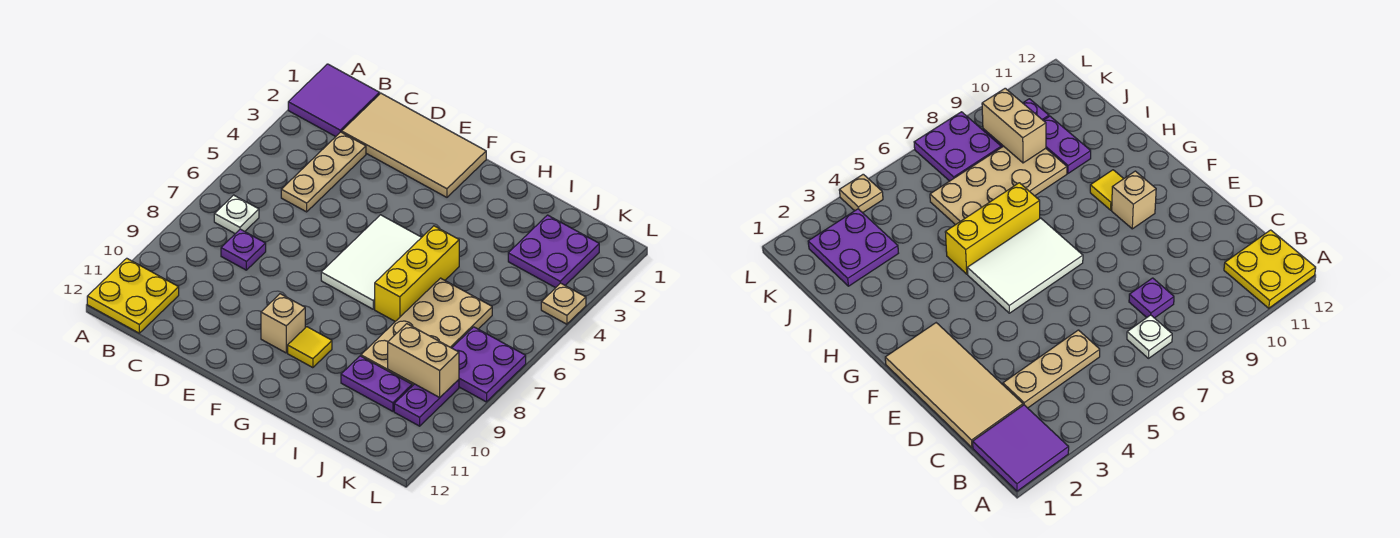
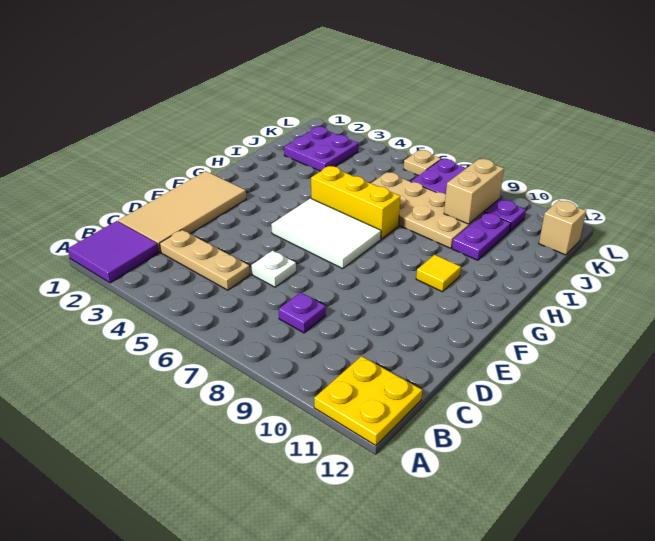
white 1x1 plate [214,195,259,234] -> white 1x1 plate moved to [251,251,296,287]
tan 1x1 brick [261,294,305,353] -> tan 1x1 brick moved to [539,200,586,255]
tan 1x1 plate [541,283,586,324] -> tan 1x1 plate moved to [404,150,441,176]

